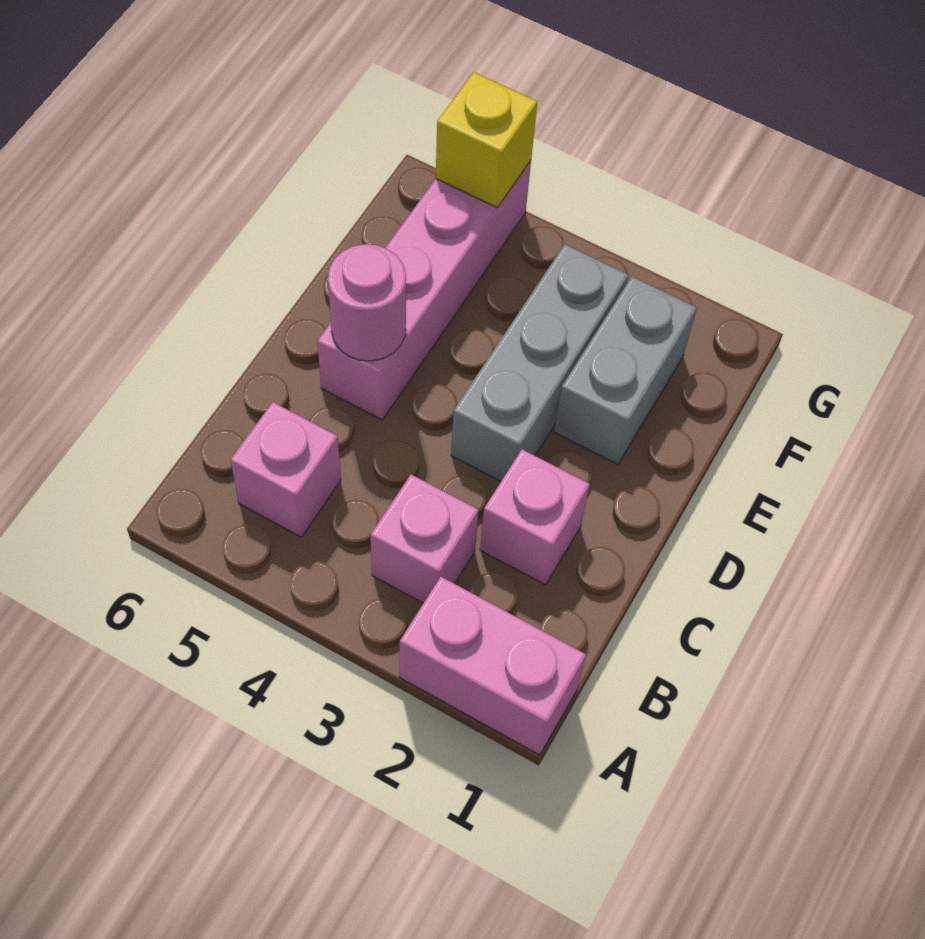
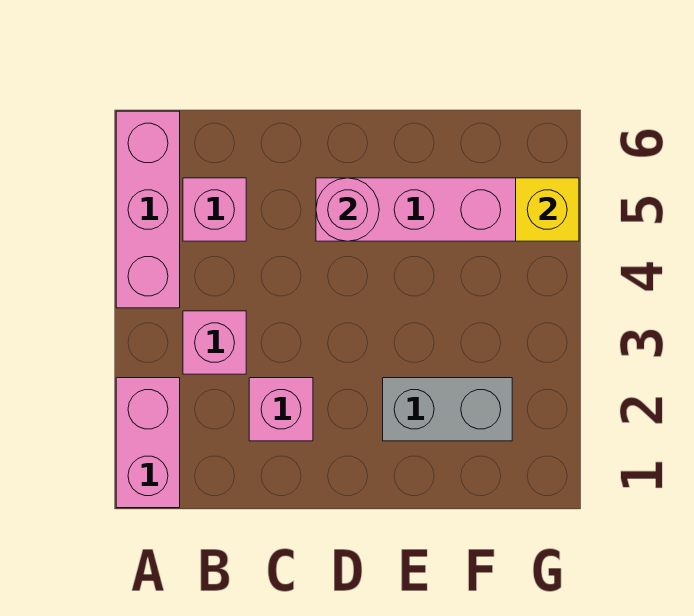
none -> pink 1x3 brick [116,111,180,308]
grey 1x3 brick [451,244,628,481] -> none

